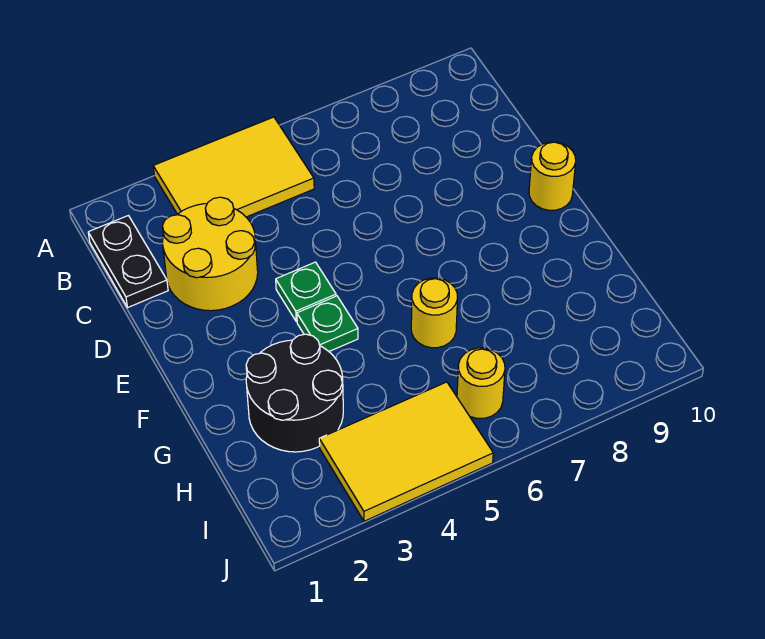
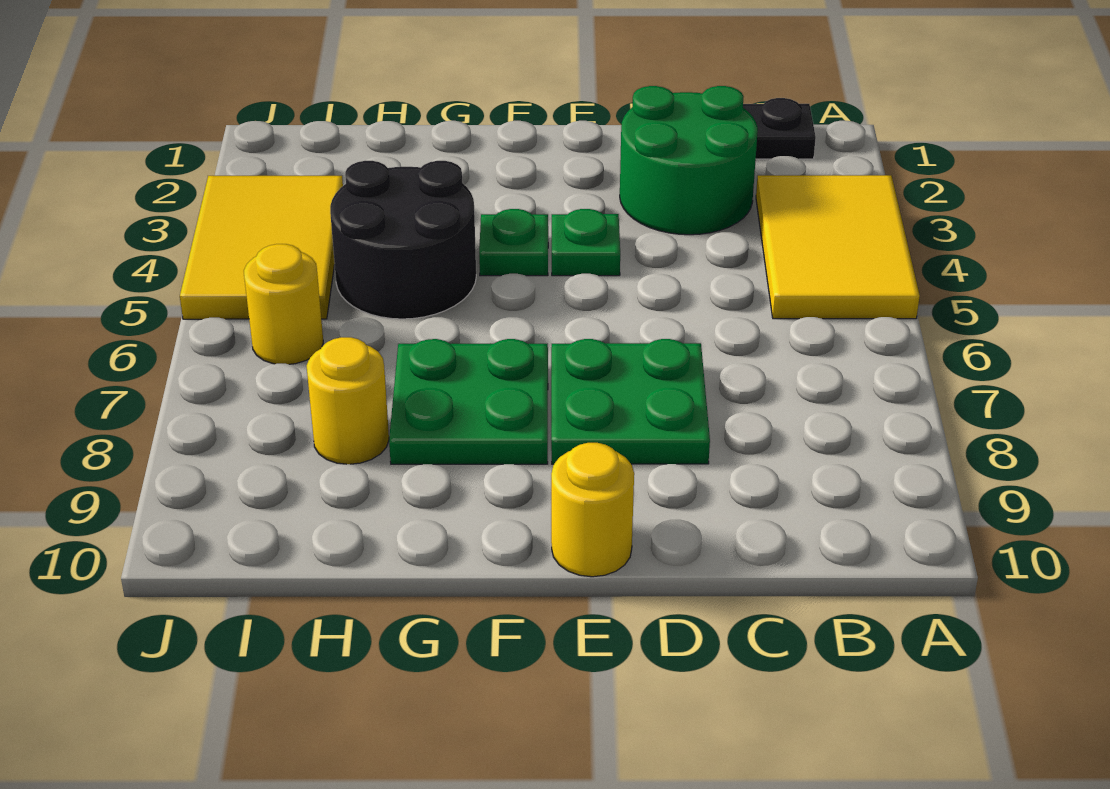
yellow 2x2 round brick [162,197,258,311] -> green 2x2 round brick [620,86,758,235]
none -> green 2x2 plate [551,339,710,464]
none -> green 2x2 plate [389,339,548,464]
black 2x2 round brick [246,334,343,452] -> black 2x2 round brick moved to [330,161,476,319]
yellow 1x1 round brick [411,278,457,348] -> yellow 1x1 round brick moved to [307,337,389,464]

